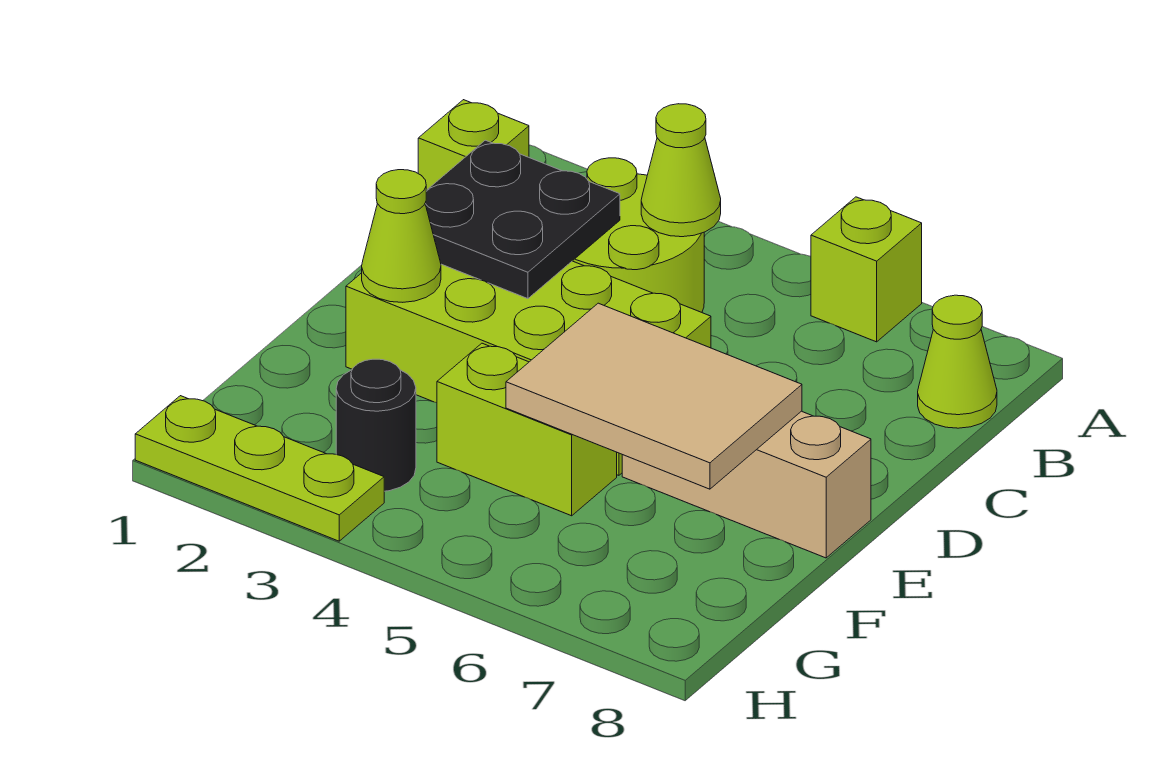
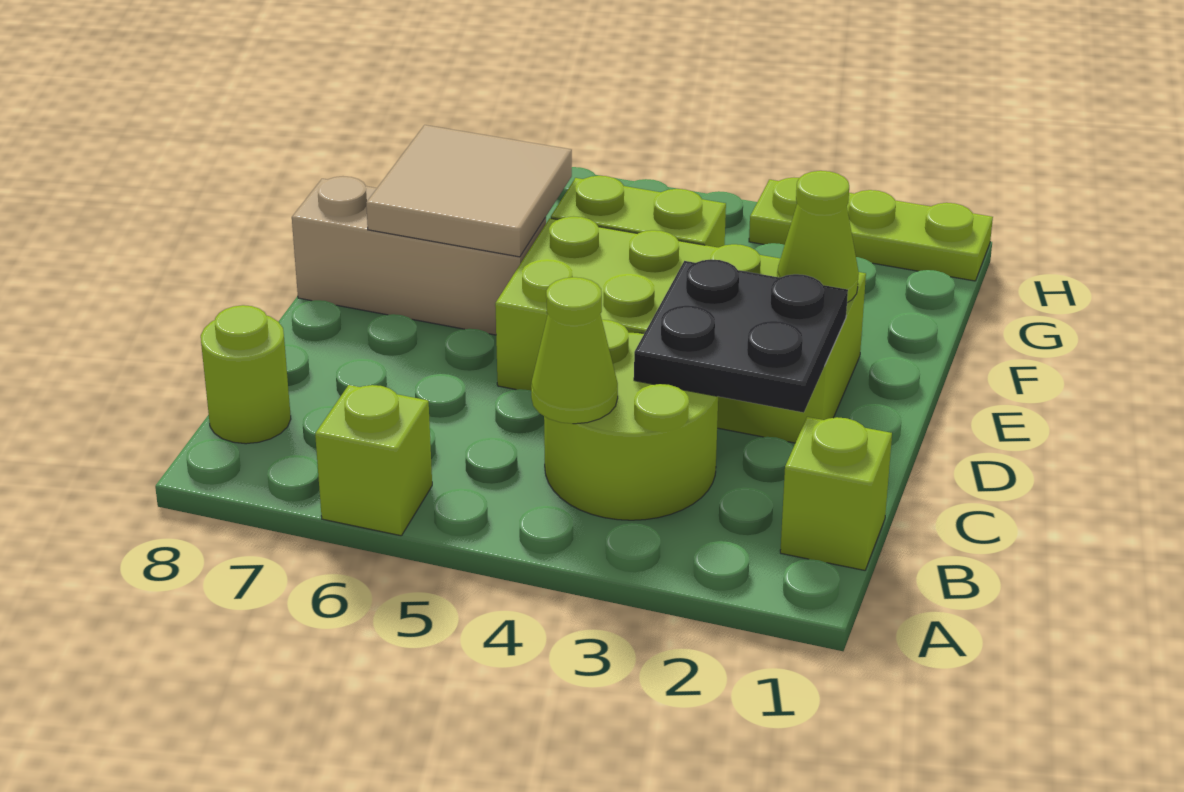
lime 1x1 cone [918,295,997,428] -> lime 1x1 round brick [201,305,291,444]
tan 2x3 tile [506,303,802,489] -> tan 2x2 tile [366,125,572,257]
black 1x1 round brick [336,359,416,491] -> none

